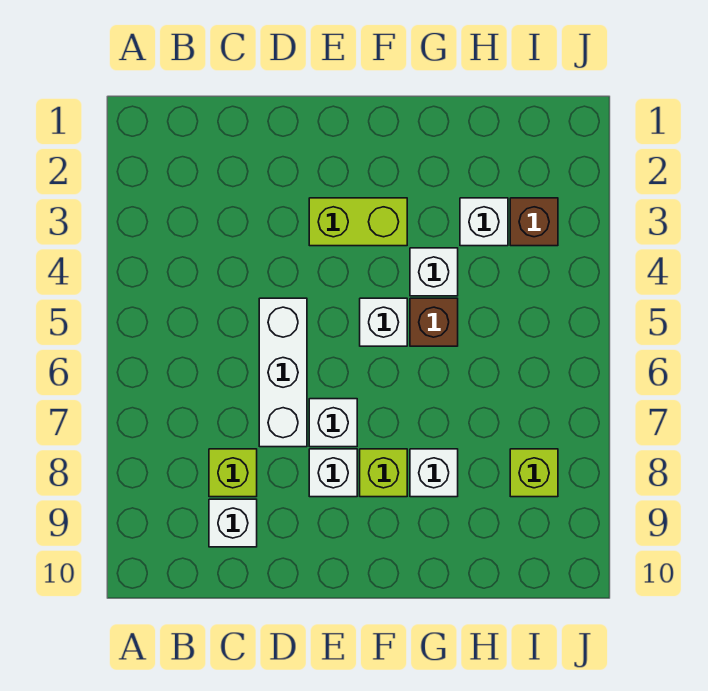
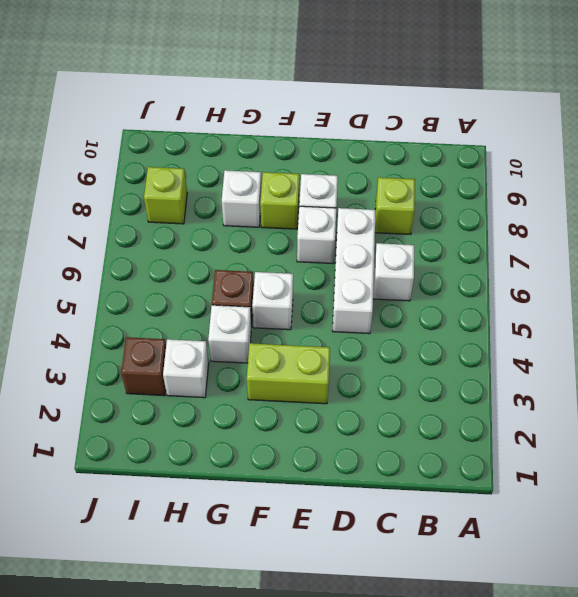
white 1x1 brick [209,499,257,547] -> white 1x1 brick moved to [373,243,414,301]

